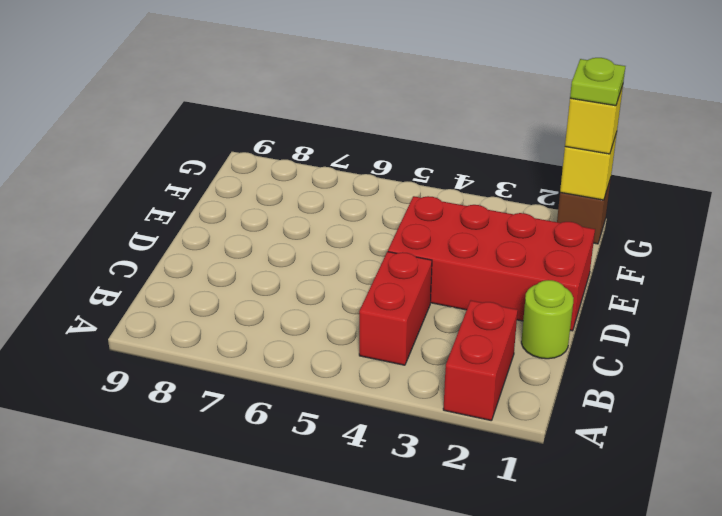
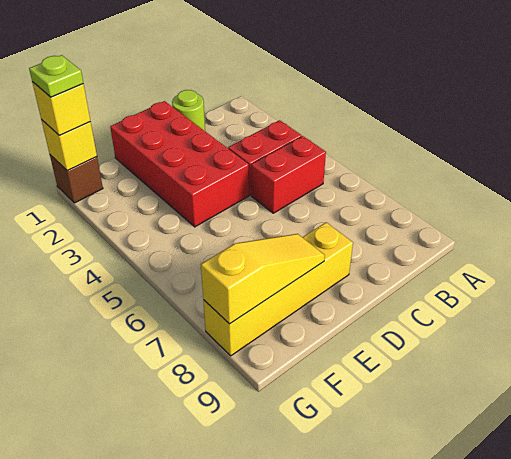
red 1x2 brick [443,301,518,421] -> red 1x2 brick moved to [251,136,326,213]
none -> yellow 1x4 brick [203,222,353,356]
none -> yellow 1x3 slope [201,234,325,324]

